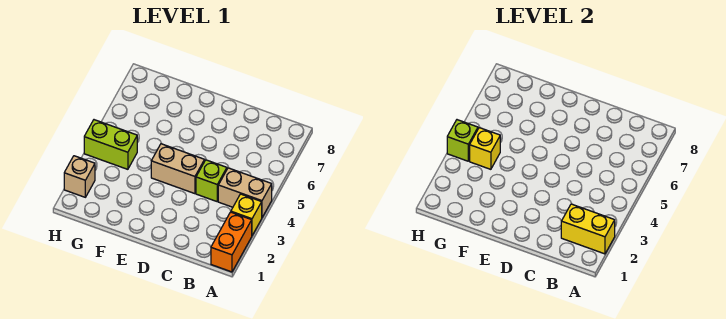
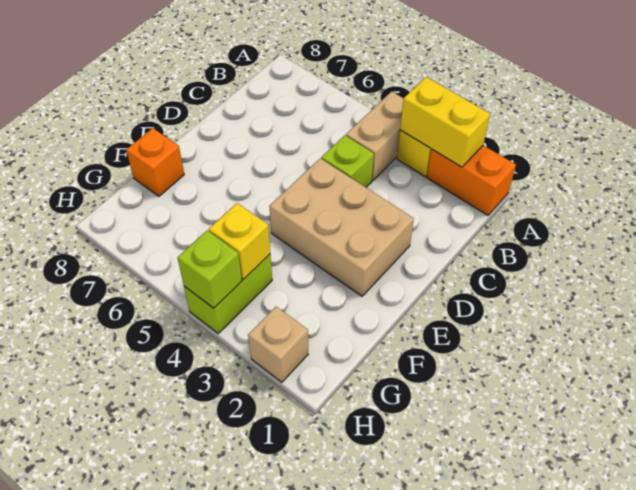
yellow 1x2 brick [561,204,615,254] -> yellow 1x2 brick turned to [400,77,490,167]
tan 1x2 brick [151,144,205,194] -> tan 2x3 brick [270,158,414,296]
none -> orange 1x1 brick [126,128,184,196]

